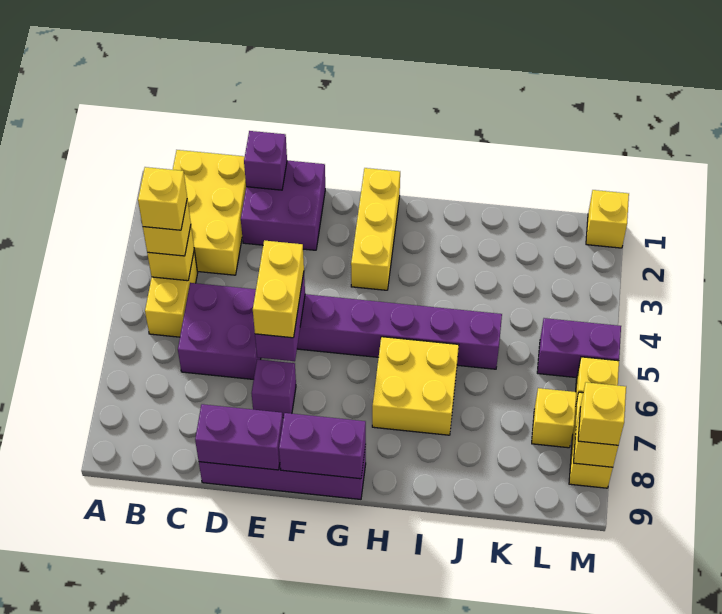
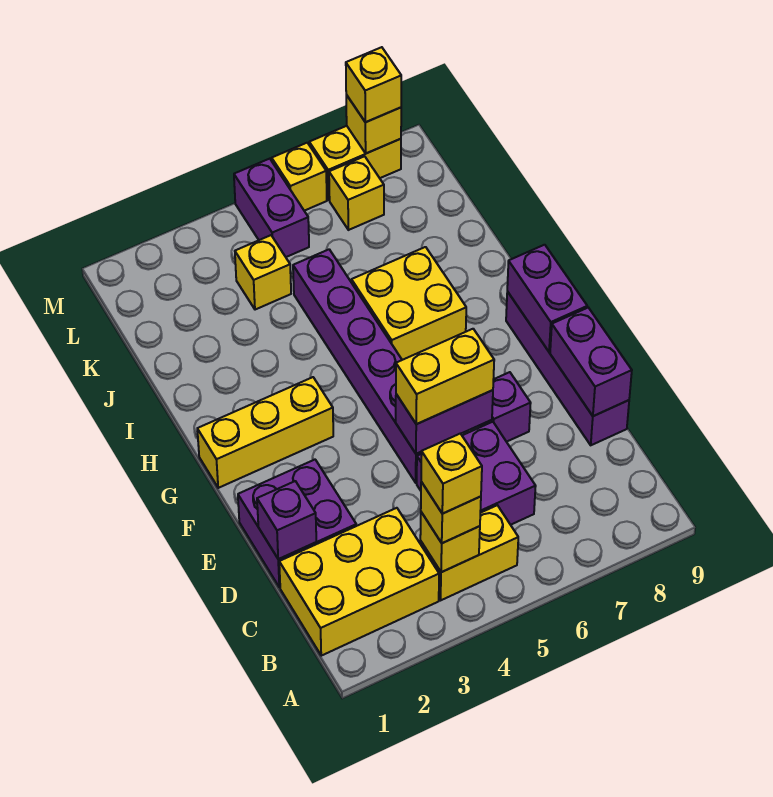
yellow 1x1 brick [586,190,629,248] -> yellow 1x1 brick moved to [235,235,291,310]

